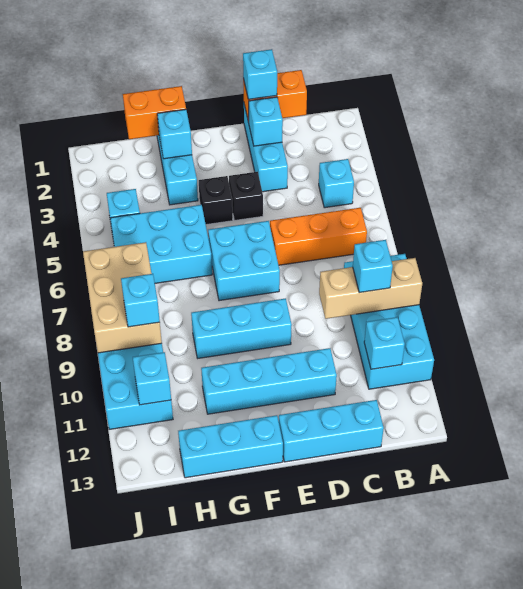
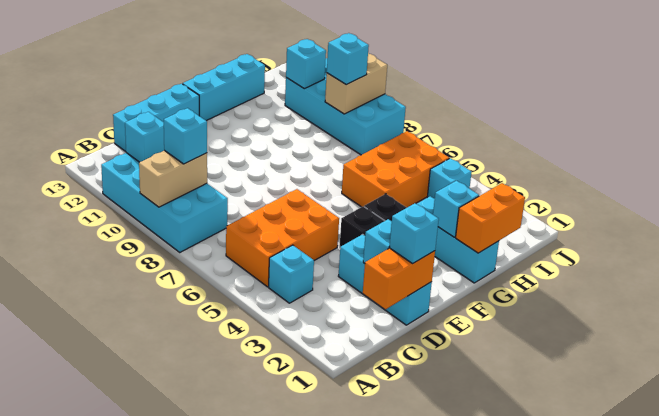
tan 1x3 brick [319,258,422,319] -> tan 1x2 brick [139,150,207,207]
orange 1x3 brick [270,208,367,265] -> orange 2x3 brick [226,189,339,287]
cyan 1x4 brick [201,348,337,414] -> none
cyan 2x2 brick [208,221,280,301] -> none
cyan 1x3 brick [191,298,292,358] -> none
cyan 2x3 brick [110,205,212,283] -> orange 2x3 brick [342,131,449,208]
tan 2x3 brick [83,242,162,353] -> tan 1x2 brick [325,53,387,114]

